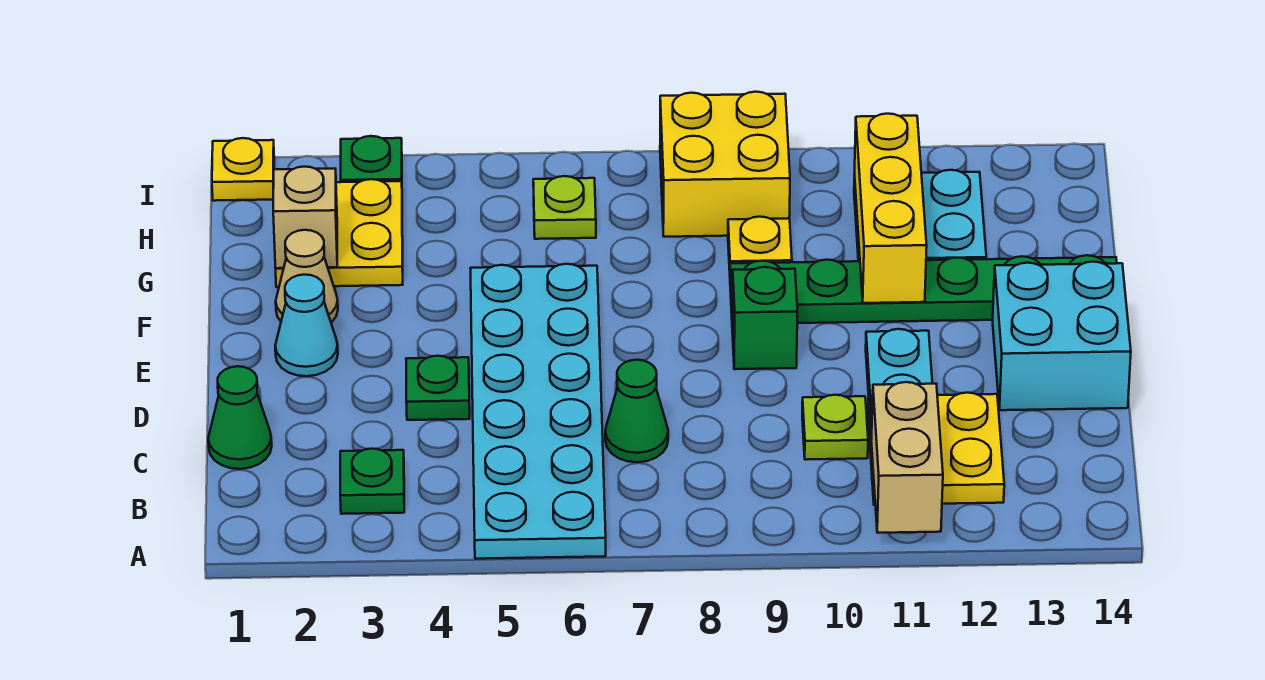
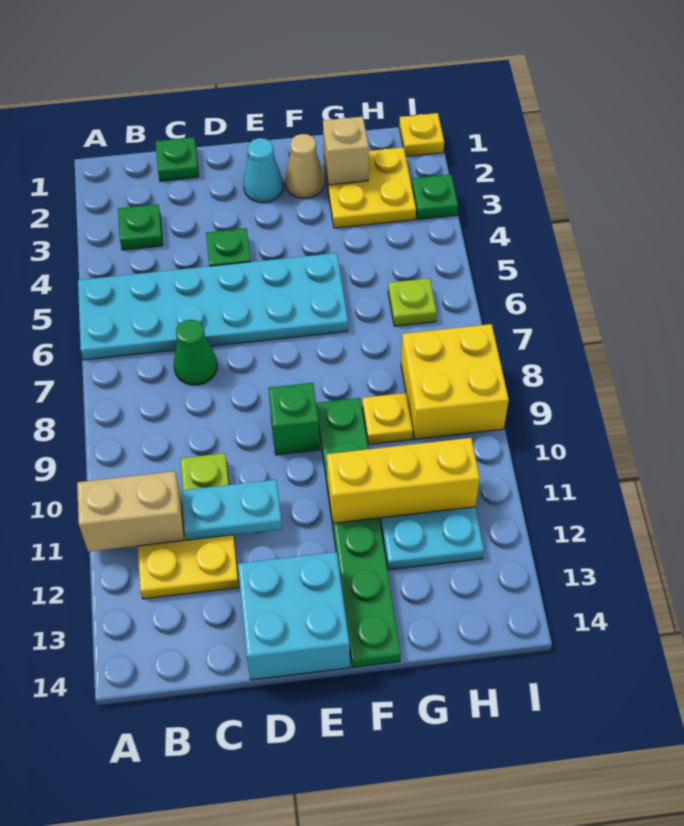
green 1x1 cone [208,366,272,469] -> green 1x1 plate [156,137,199,181]

